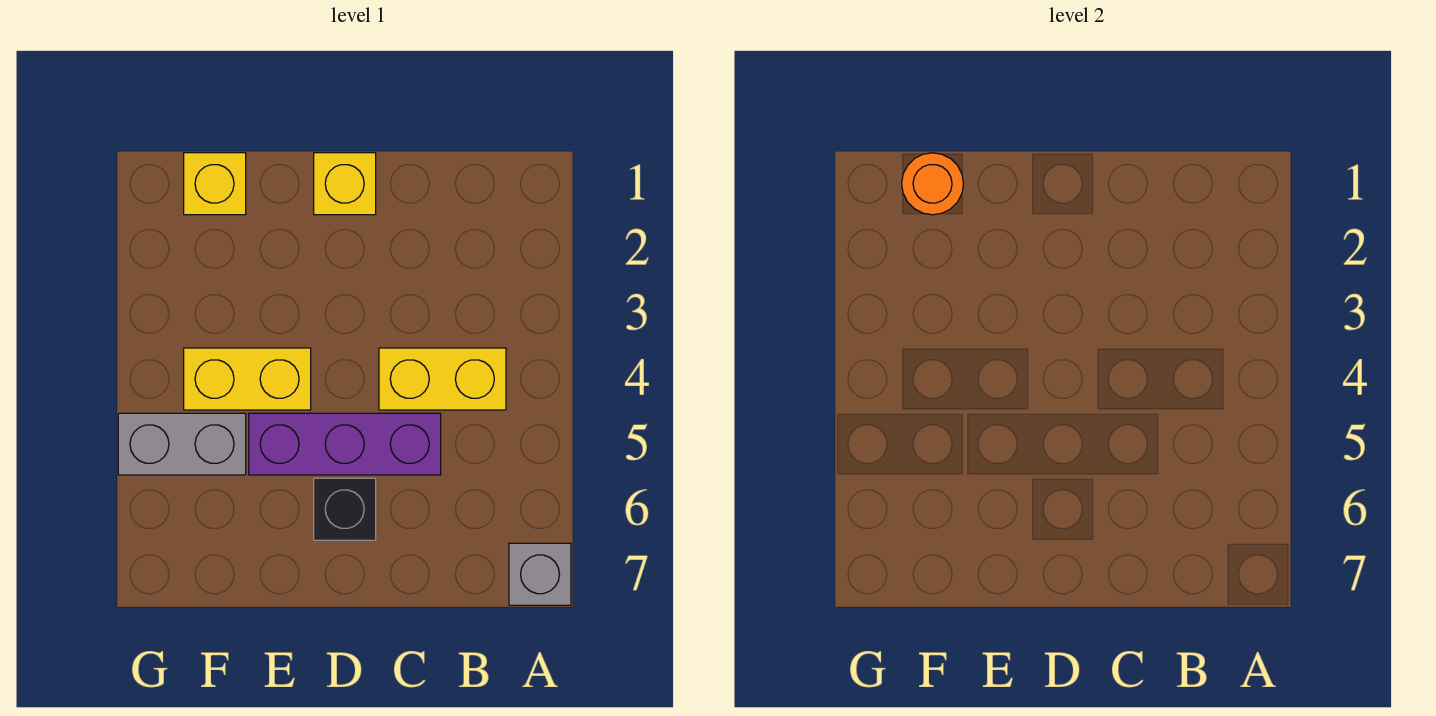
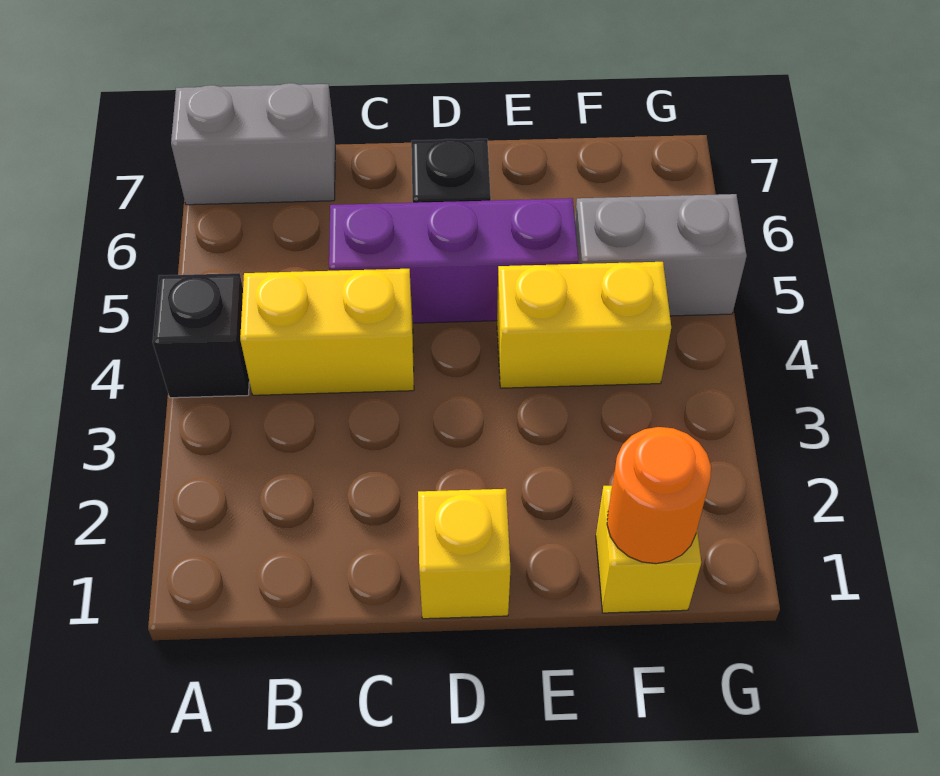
none -> black 1x1 brick [153,273,249,398]
grey 1x1 brick [509,543,571,605] -> grey 1x2 brick [171,83,335,205]

